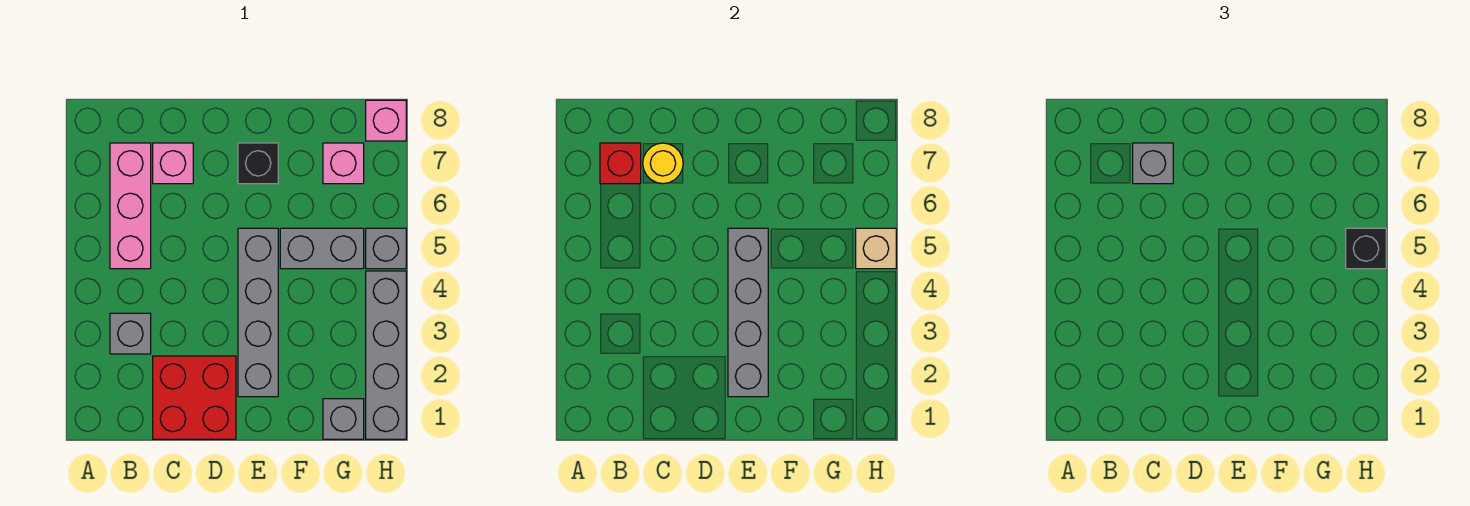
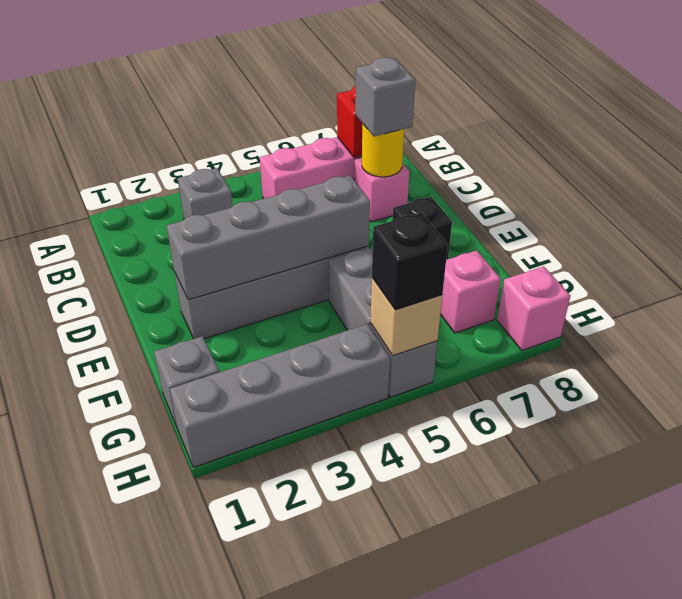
red 2x2 brick [153,356,236,439] -> none

